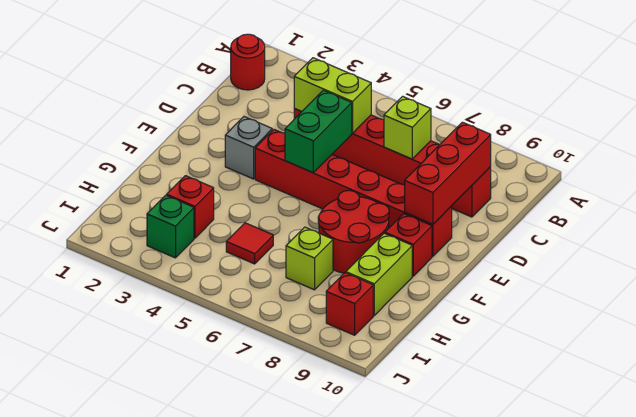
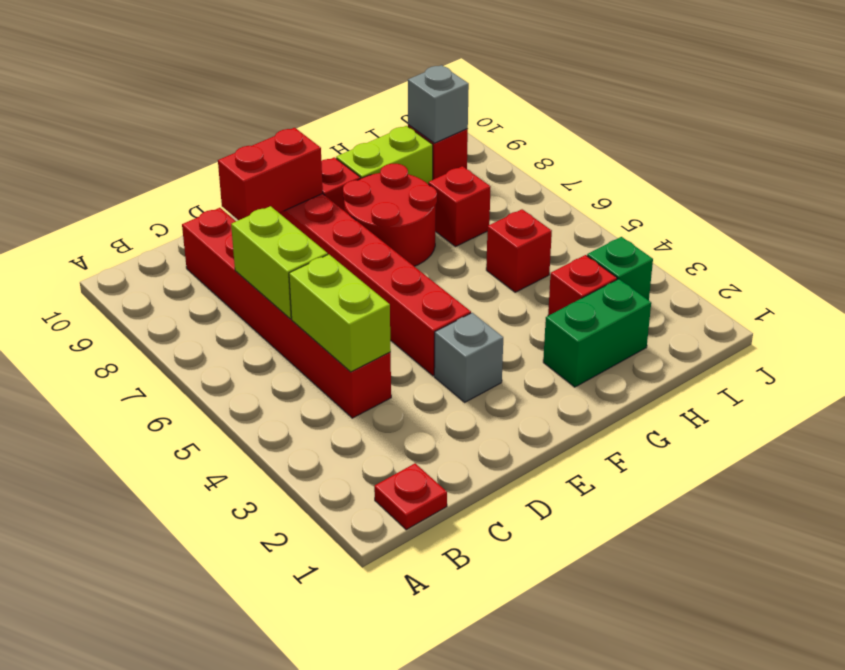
red 1x1 round brick [231,34,265,90] -> red 1x1 plate [374,463,447,530]
lime 1x1 brick [384,96,431,159] -> lime 1x2 brick [231,206,328,319]
red 1x3 brick [405,122,491,224] -> red 1x2 brick [218,128,323,220]
green 1x2 brick [285,90,352,173] -> green 1x2 brick moved to [543,279,651,387]
red 1x1 tile [226,223,273,264] -> red 1x1 brick [486,209,552,292]
lime 1x1 brick [286,227,333,290] -> red 1x1 brick [428,166,491,247]
none -> grey 1x1 brick [408,65,469,143]

